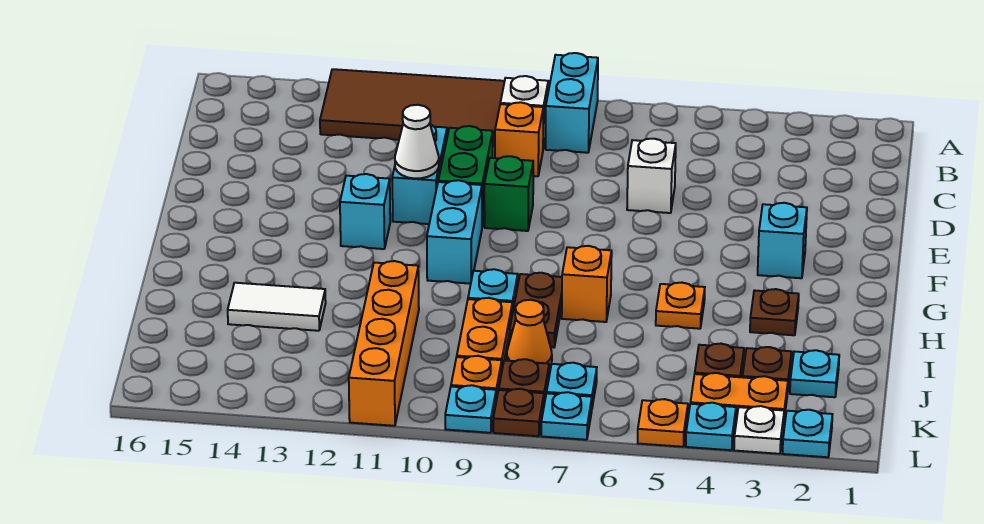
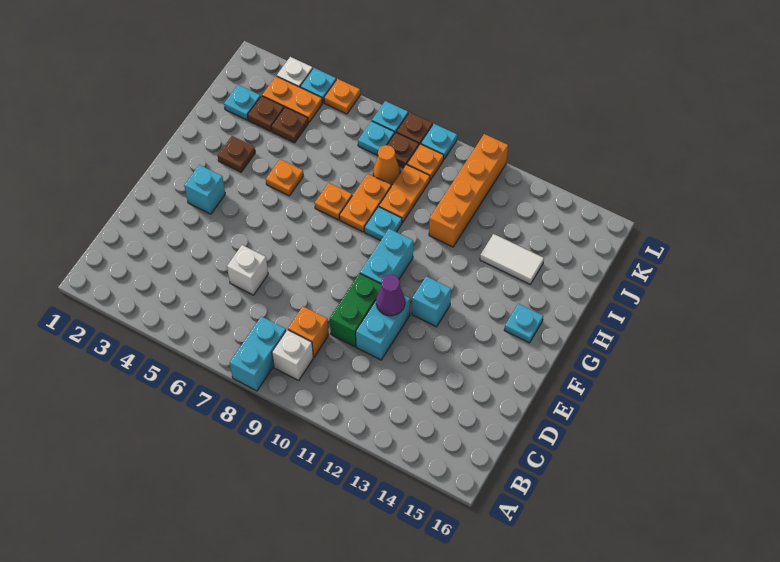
brown 2x4 tile [320,69,505,146] -> none
green 1x1 brick [484,156,533,231] -> none
white 1x1 cone [395,105,439,178] -> purple 1x1 cone [376,274,405,316]
orange 1x1 brick [562,246,612,322] -> orange 1x1 plate [315,183,352,220]
brown 1x2 plate [510,273,562,348] -> orange 1x2 plate [339,174,391,232]
cyan 1x1 plate [783,410,832,457] -> cyan 1x1 plate moved to [504,304,543,343]

